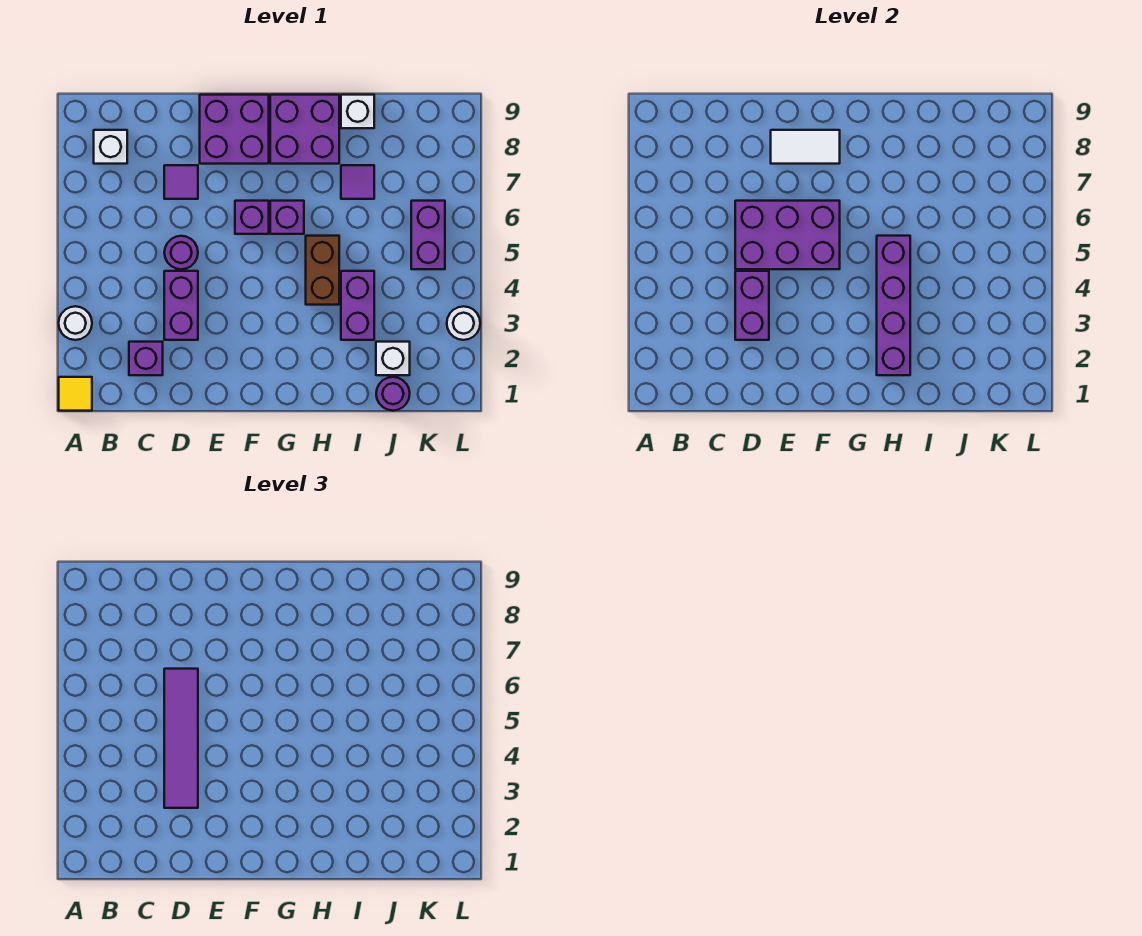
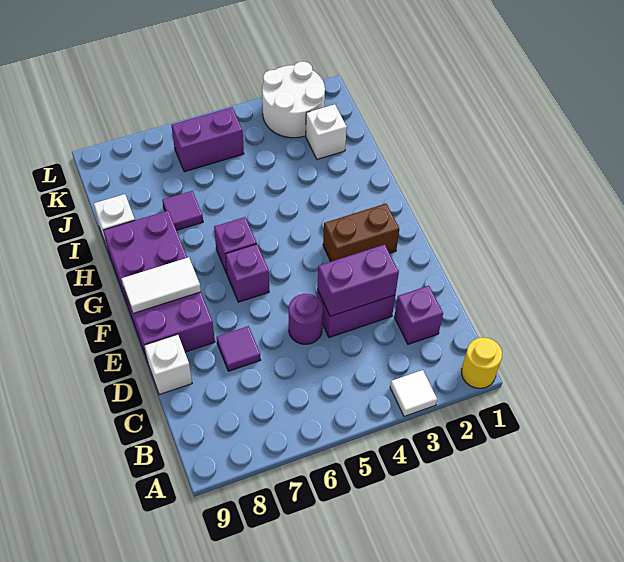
yellow 1x1 tile [59,377,92,411] -> yellow 1x1 round brick [462,337,502,388]
white 1x1 round brick [59,306,92,340] -> white 1x1 tile [390,370,437,417]
white 1x1 brick [94,130,127,164] -> white 1x1 brick moved to [144,335,192,395]
purple 1x4 tile [164,669,198,808] -> none
purple 2x3 brick [735,201,840,269] -> none
white 1x2 tile [771,130,840,164] -> white 1x2 tile turned to [122,257,201,313]
purple 1x4 brick [877,236,910,375] -> none
brown 1x2 brick [306,236,339,305] -> brown 1x2 brick moved to [323,204,399,261]
purple 1x2 brick [341,271,374,340] -> none
purple 1x1 round brick [376,377,410,411] -> none
white 1x1 round brick [447,306,480,340] -> white 2x2 round brick [262,62,325,138]

